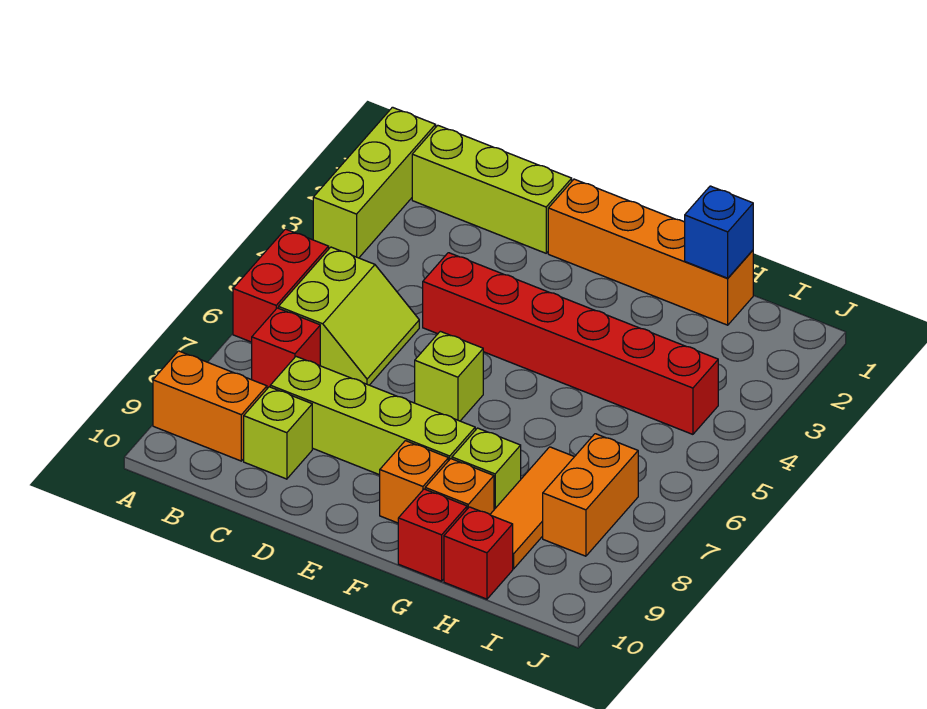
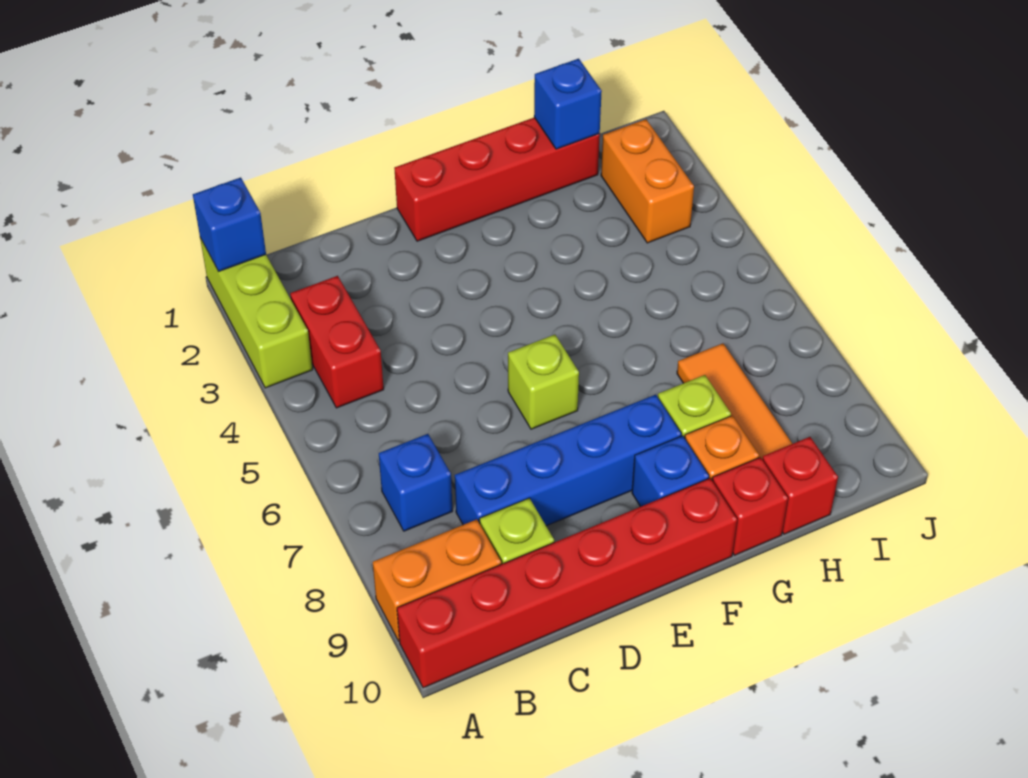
none -> blue 1x1 brick [193,177,266,272]
red 1x2 brick [233,229,329,342] -> red 1x2 brick moved to [290,276,384,408]
lime 1x3 brick [412,125,572,253] -> none
lime 2x2 slope [279,247,419,385] -> none
red 1x1 brick [252,308,320,389] -> blue 1x1 brick [379,434,453,531]
lime 1x4 brick [270,357,475,475] -> blue 1x4 brick [455,395,681,526]
red 1x6 brick [423,253,718,434] -> red 1x6 brick moved to [397,478,737,688]
orange 1x4 brick [548,179,753,325] -> red 1x4 brick [394,118,600,241]
orange 1x1 brick [380,441,448,523] -> blue 1x1 brick [632,436,709,507]
orange 1x2 brick [543,434,638,556] -> orange 1x2 brick moved to [601,119,694,243]

